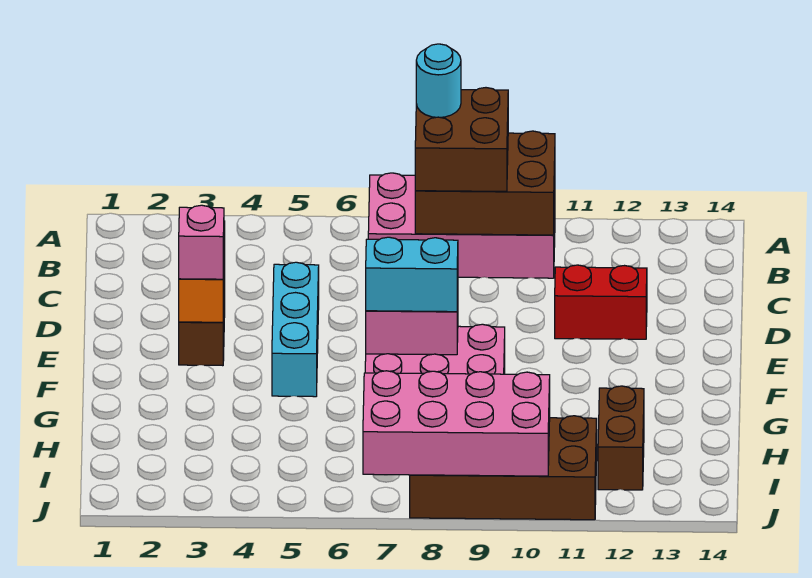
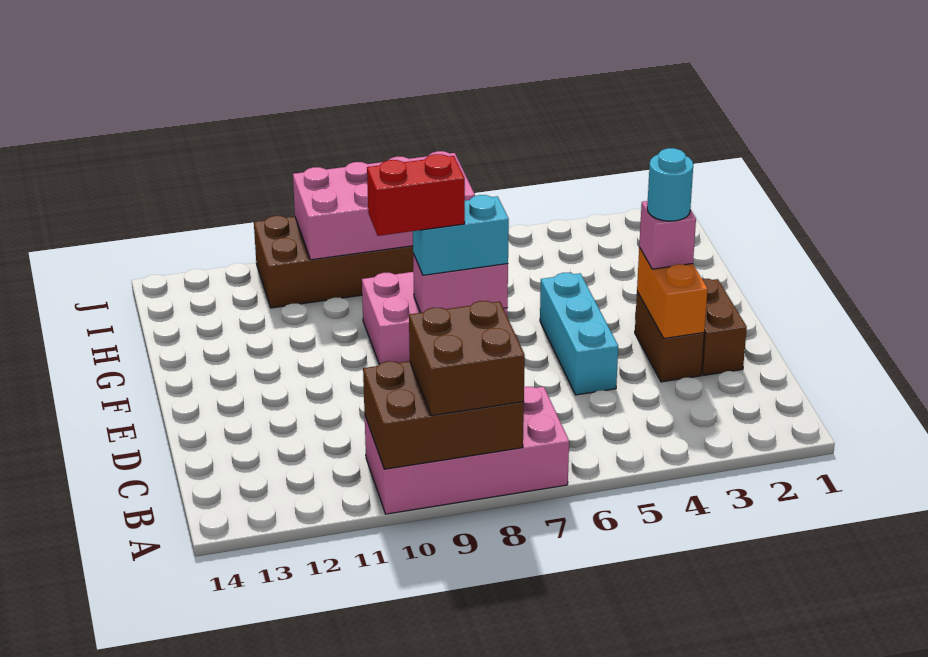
cyan 1x1 round brick [416,44,461,117] -> cyan 1x1 round brick moved to [647,148,693,221]
red 1x2 brick [555,265,647,339] -> red 1x2 brick moved to [367,154,465,236]
brown 1x2 brick [598,386,644,490] -> brown 1x2 brick moved to [701,279,747,376]

